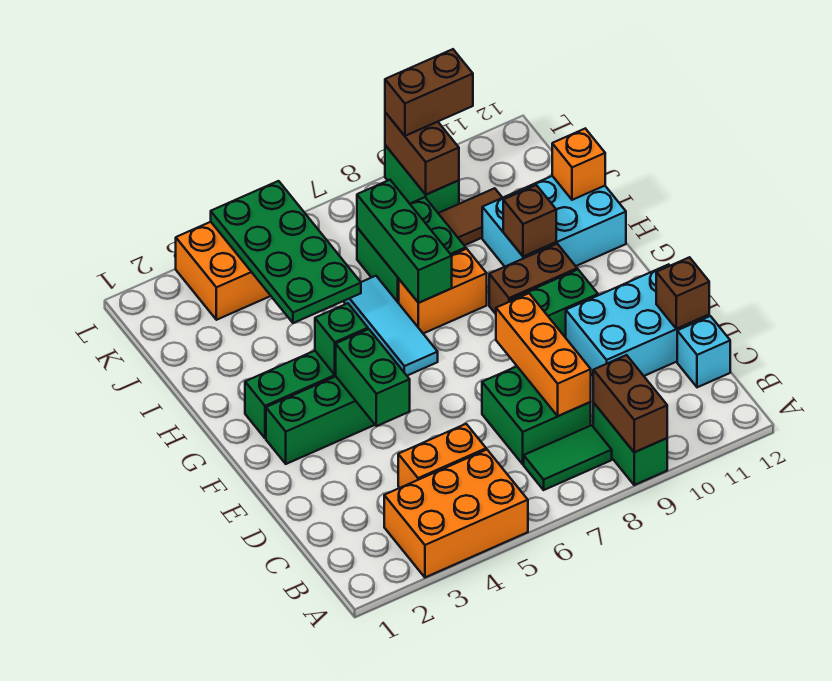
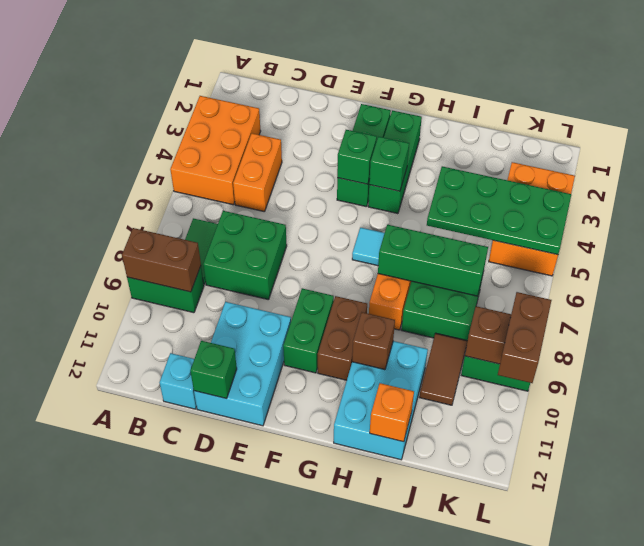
orange 1x3 brick [496,293,591,416] -> none
brown 1x1 brick [656,257,709,329] -> green 1x1 brick [190,341,237,399]
green 1x2 brick [335,329,410,426] -> green 1x1 brick [337,130,377,184]

